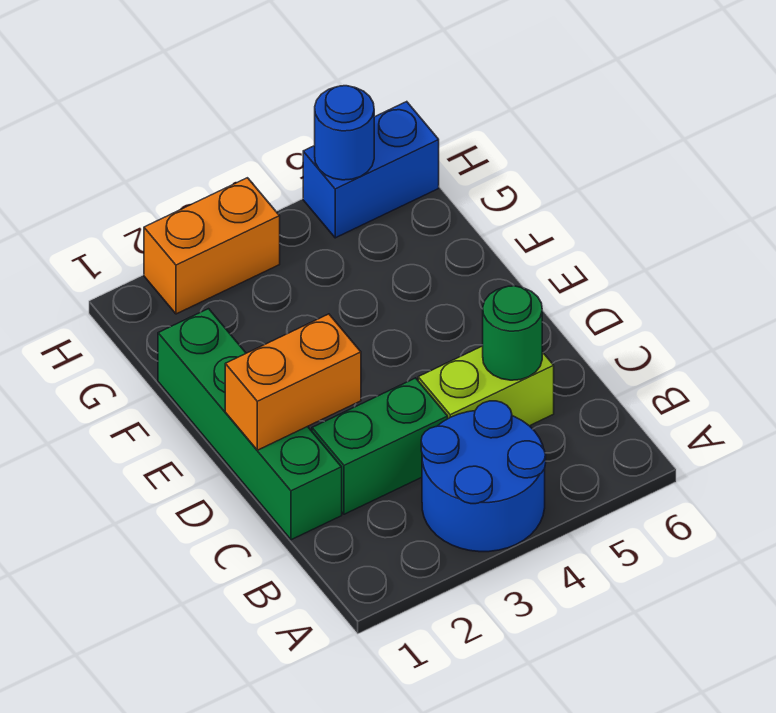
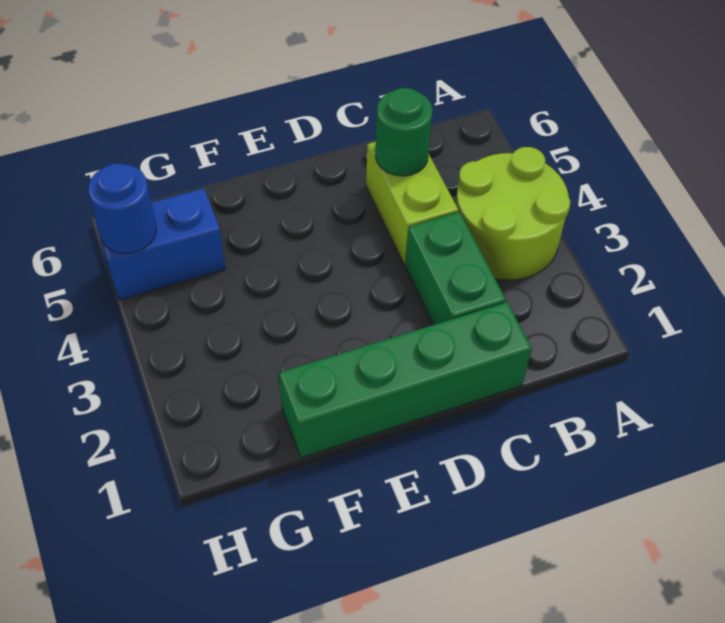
blue 2x2 round brick [421,401,546,552] -> lime 2x2 round brick [456,147,570,280]
orange 1x2 brick [225,314,361,450] -> none
orange 1x2 brick [144,178,280,314] -> none
blue 1x2 brick [303,102,439,238] -> blue 1x2 brick turned to [94,188,225,300]

